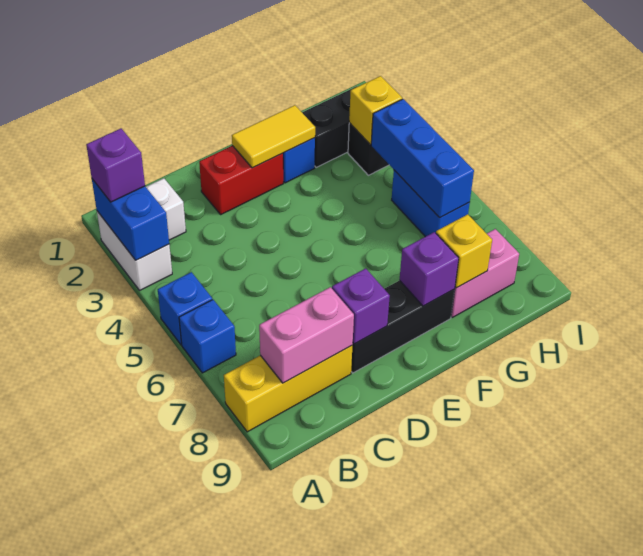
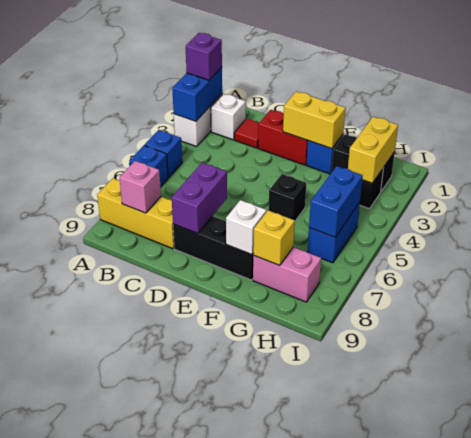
pink 1x2 brick [259,287,354,383] -> pink 1x1 brick [119,161,161,213]
none -> red 1x1 tile [234,118,259,148]
purple 1x1 brick [332,268,390,344] -> purple 1x2 brick [172,163,227,233]
yellow 1x2 tile [232,105,315,168] -> yellow 1x2 brick [283,91,346,149]
none -> black 1x1 brick [269,174,306,221]
purple 1x1 brick [400,232,459,306] -> white 1x1 brick [226,200,267,255]
yellow 1x1 brick [349,76,402,144] -> yellow 1x2 brick [348,117,398,183]
blue 1x3 brick [371,99,474,218] -> blue 1x2 brick [309,166,363,237]

